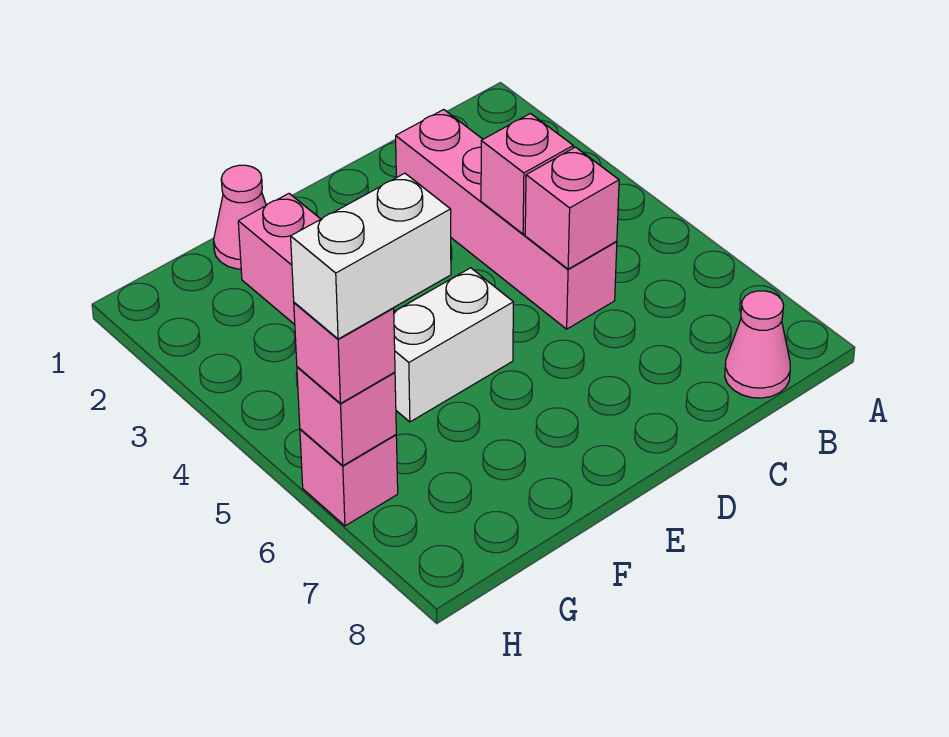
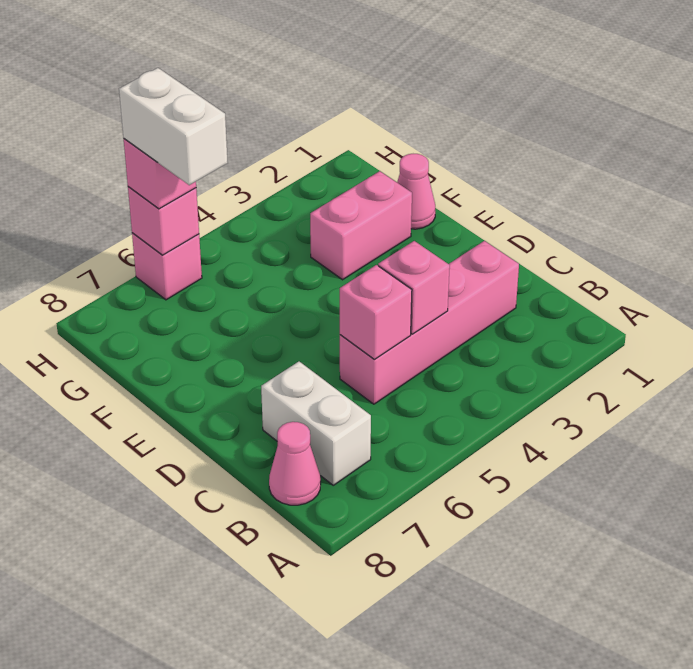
white 1x2 brick [394,268,513,422] -> white 1x2 brick moved to [261,362,371,485]

